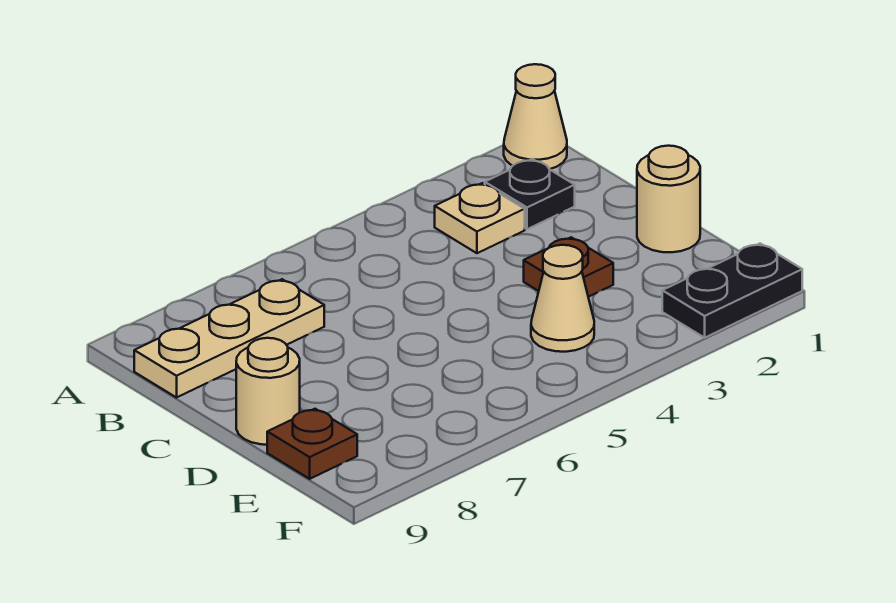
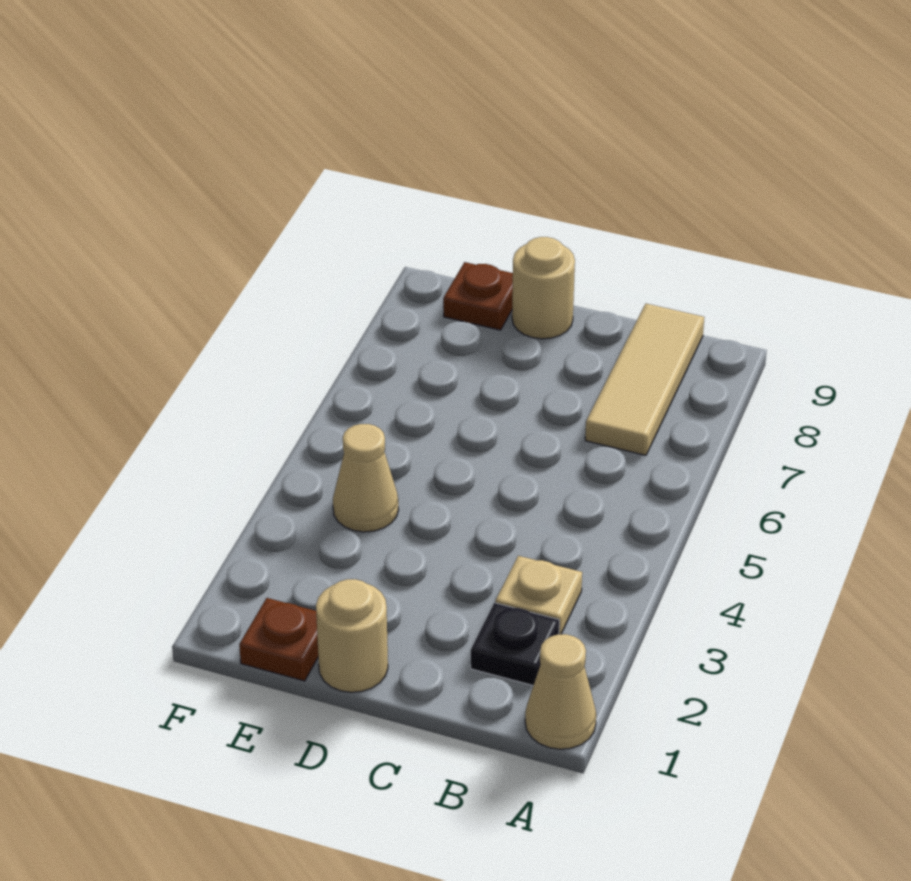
tan 1x3 plate [134,279,324,398] -> tan 1x3 tile [585,304,704,455]
brown 1x1 plate [524,237,613,297] -> brown 1x1 plate moved to [239,598,318,681]
black 1x2 plate [662,244,802,338] -> none

